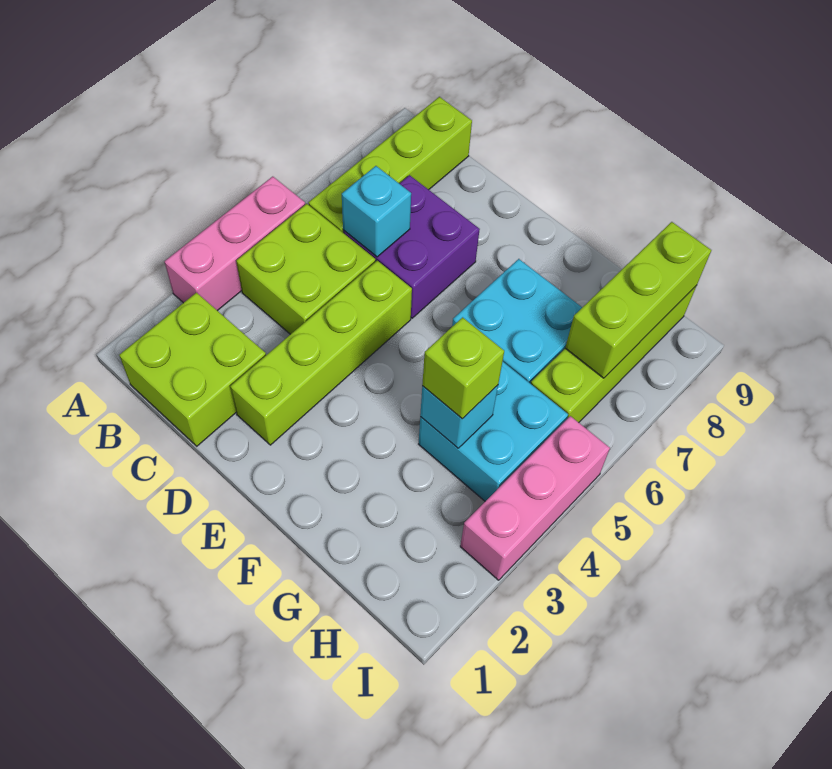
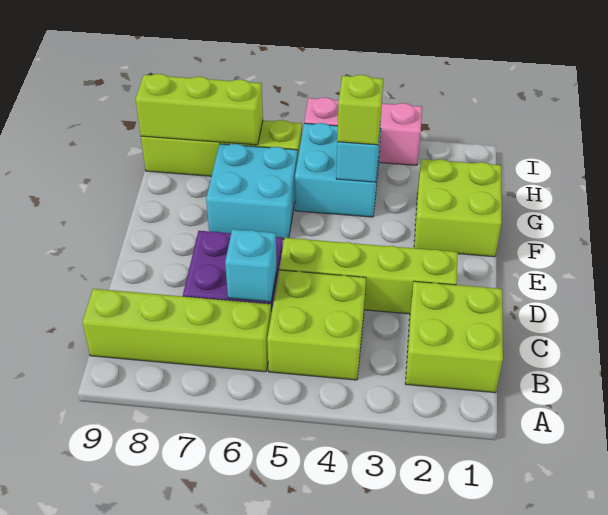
pink 1x3 brick [164,177,305,311] -> none
none -> lime 2x2 brick [414,159,502,257]

